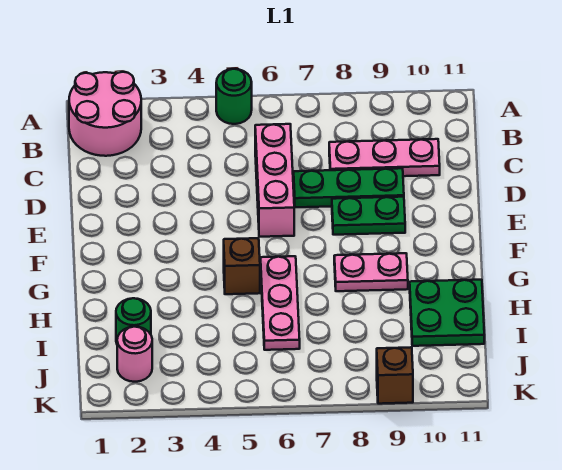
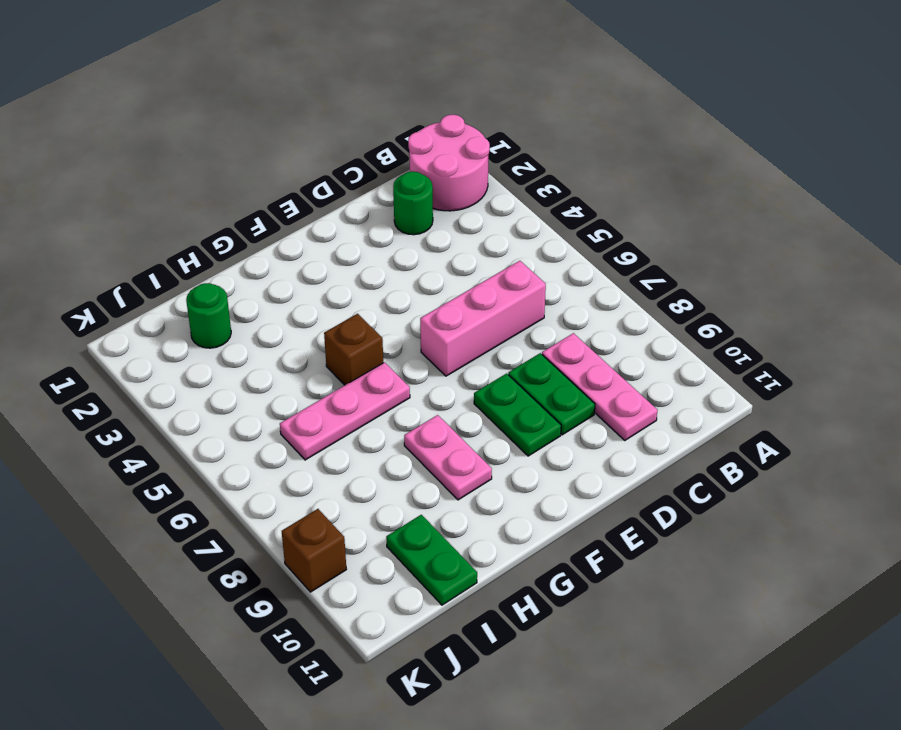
green 1x1 round brick [216,69,252,124] -> green 1x1 round brick moved to [393,171,433,235]
green 1x3 plate [294,168,404,207] -> green 1x2 plate [508,353,595,435]
green 2x2 plate [410,280,484,346] -> green 1x2 plate [386,515,477,605]
pink 1x1 round brick [117,327,152,382] -> none

